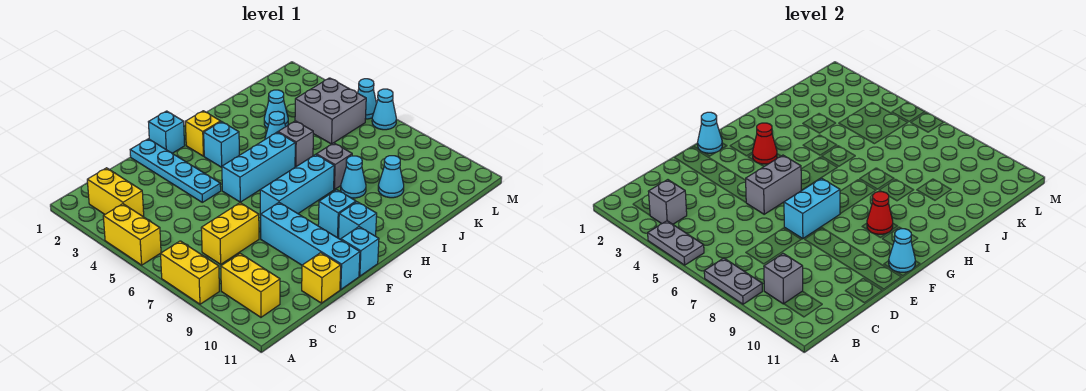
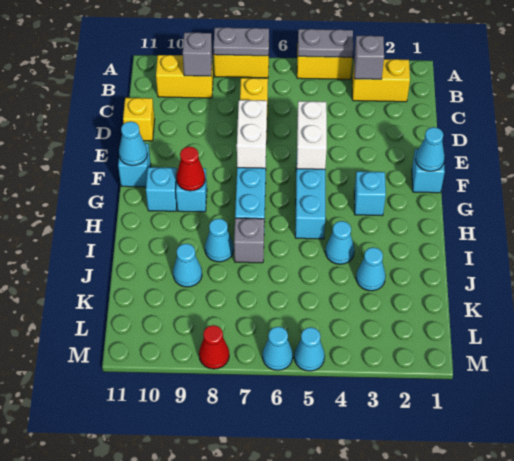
cyan 1x4 plate [130,139,221,202] -> none
grey 1x2 brick [746,155,801,214] -> white 1x2 brick [297,101,327,169]
cyan 1x2 brick [784,178,840,239] -> white 1x2 brick [237,100,267,168]
cyan 1x4 brick [261,203,360,290] -> none
yellow 1x1 brick [185,111,221,156] -> none
red 1x1 cone [753,123,777,164] -> red 1x1 cone moved to [199,325,229,369]
grey 1x1 brick [278,121,313,167] -> none
grey 2x2 brick [295,78,366,144] -> none

